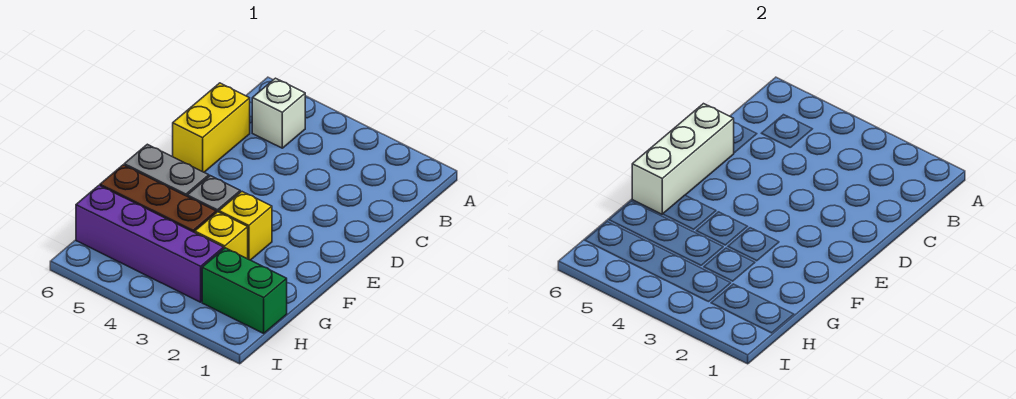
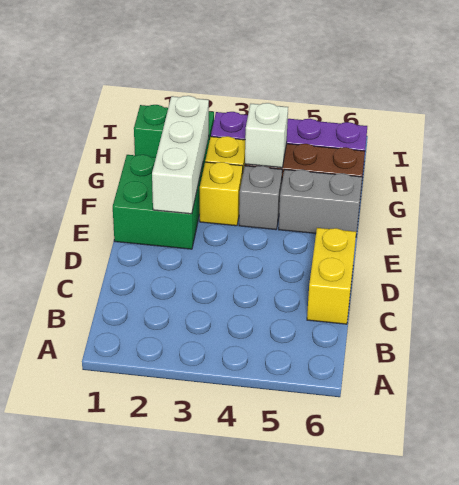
white 1x1 brick [252,78,305,148] -> white 1x1 brick moved to [245,103,288,168]
white 1x3 brick [632,104,734,214] -> white 1x3 brick moved to [152,96,209,214]
none -> green 2x2 brick [113,155,203,249]

